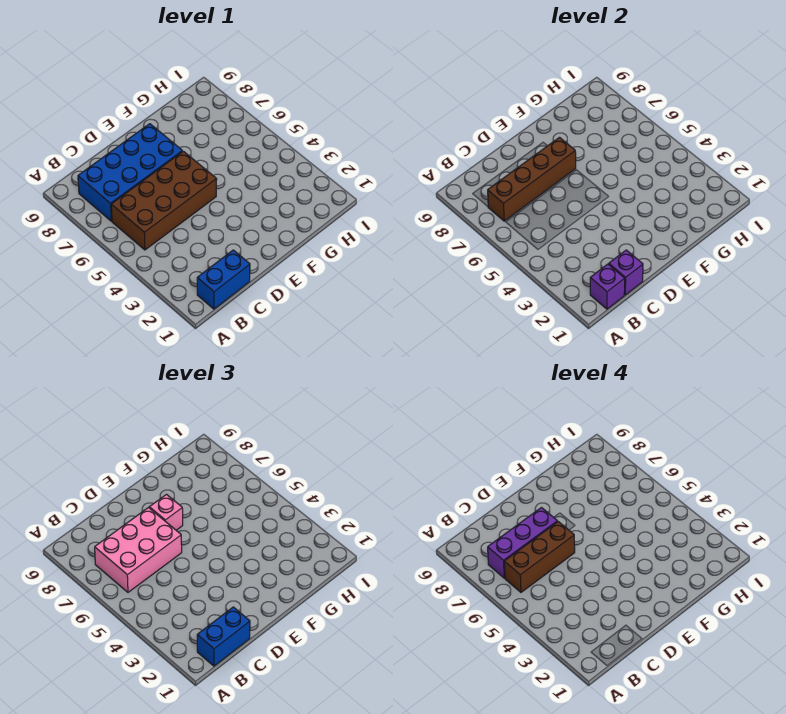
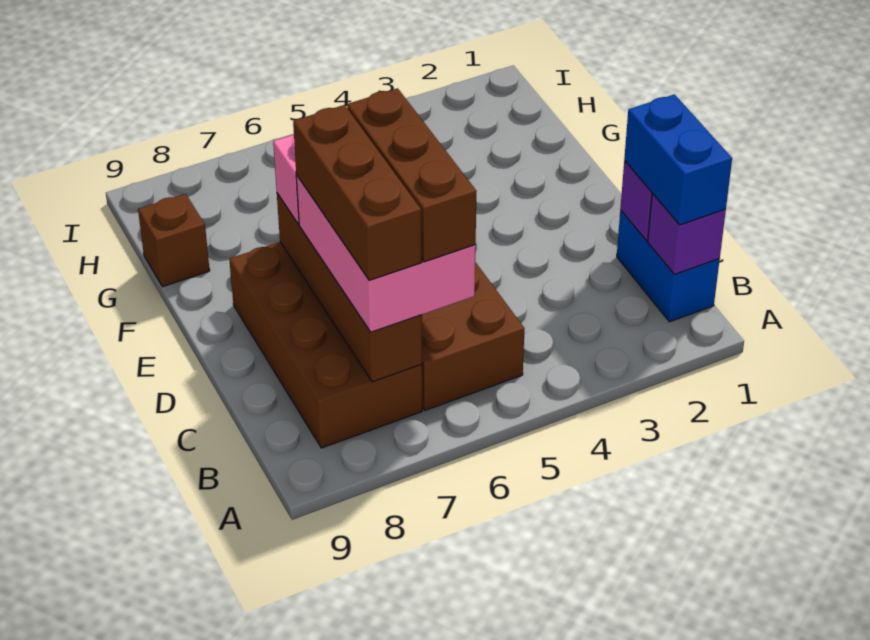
blue 2x4 brick [78,124,182,221] -> brown 2x4 brick [229,242,422,448]
purple 1x3 brick [488,508,558,578] -> brown 1x3 brick [293,105,422,280]
none -> brown 1x1 brick [138,194,210,287]

